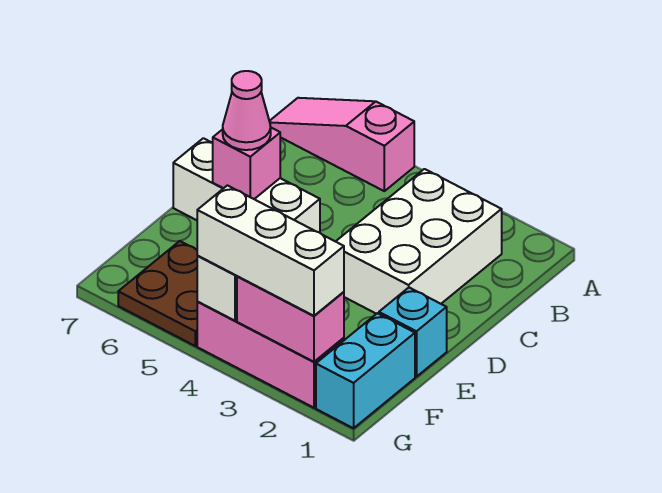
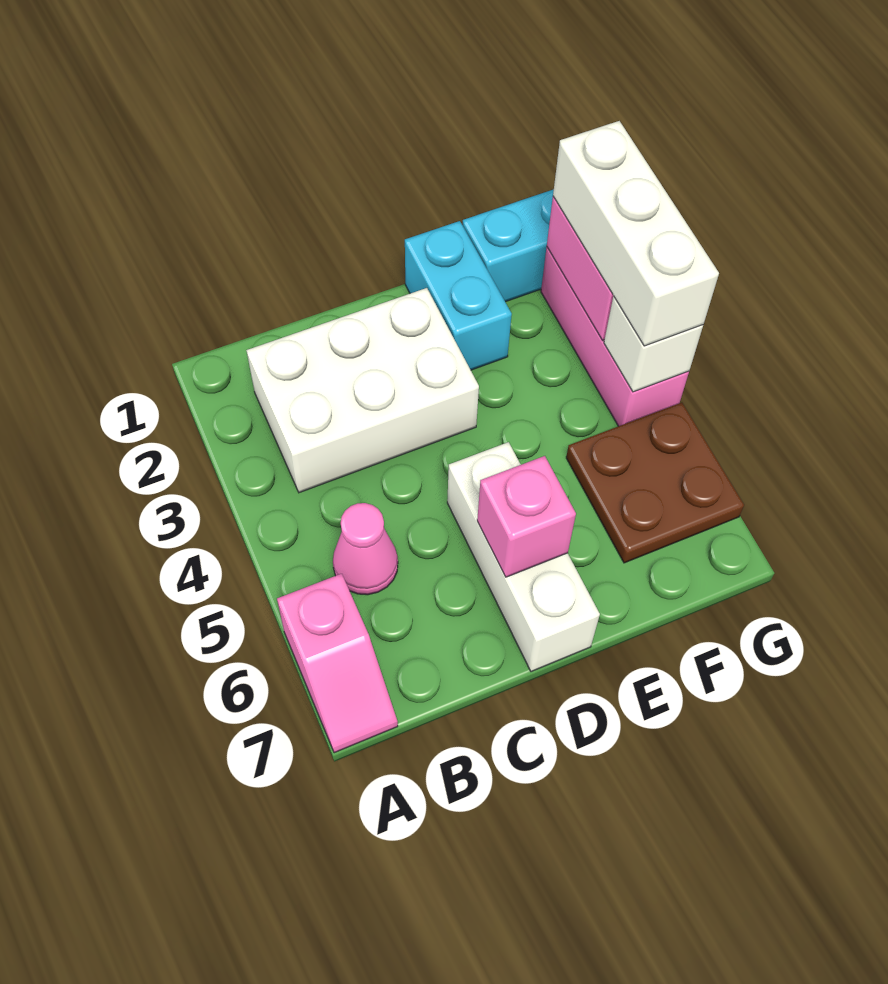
pink 1x3 slope [270,98,414,191] -> pink 1x2 slope [277,574,398,753]
pink 1x1 cone [223,71,271,150] -> pink 1x1 cone moved to [333,503,398,595]
cyan 1x1 brick [379,288,447,377] -> cyan 1x2 brick [405,221,512,370]

